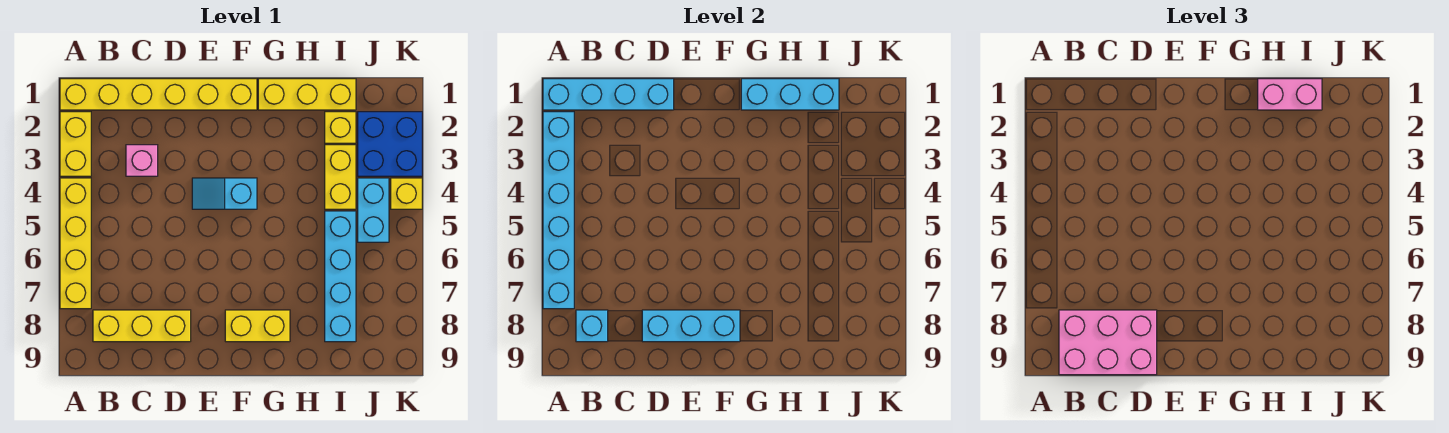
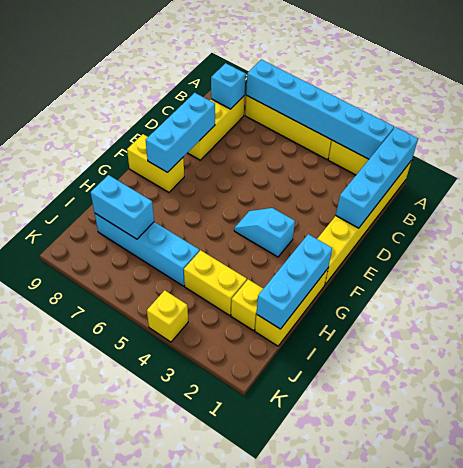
pink 2x3 brick [1059,310,1157,375] -> none
pink 1x1 brick [126,145,158,176] -> none
cyan 1x2 slope [192,178,257,209] -> cyan 1x2 slope turned to [234,208,295,257]
yellow 1x2 brick [225,310,290,342] -> yellow 1x2 brick turned to [127,134,184,192]
pink 1x2 brick [1258,79,1322,110] -> none
blue 2x2 brick [358,112,422,176] -> none
cyan 1x2 brick [358,178,389,242] -> cyan 1x2 brick moved to [90,175,154,239]

